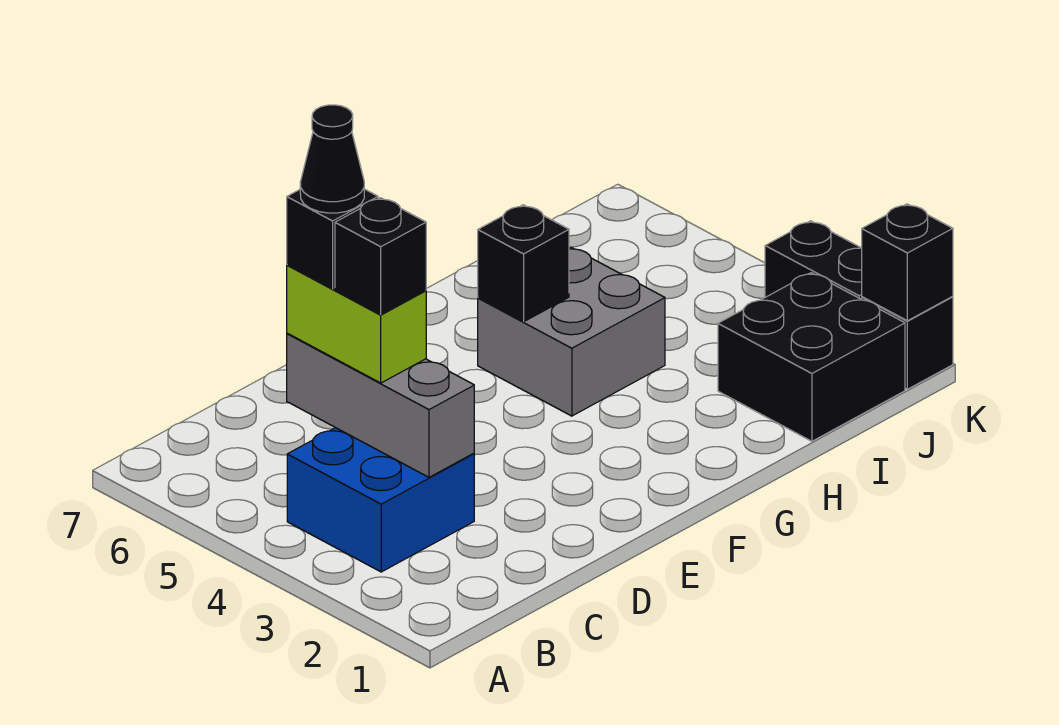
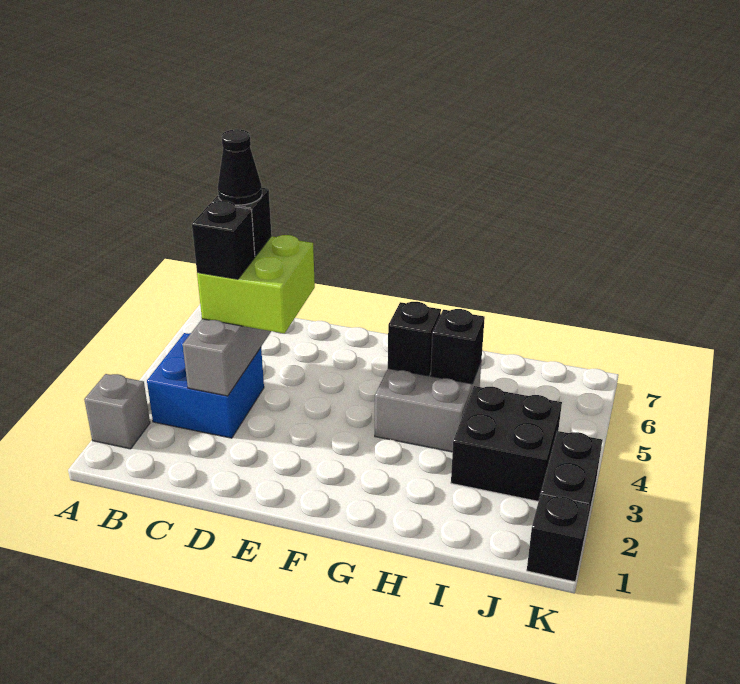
none -> grey 1x1 brick [84,374,150,449]
lime 1x2 brick [287,265,426,383] -> lime 2x2 brick [197,235,315,334]
black 2x2 brick [718,273,905,441] -> black 2x2 brick moved to [451,386,562,501]
black 1x1 brick [862,204,953,321] -> black 1x1 brick moved to [431,309,485,384]

